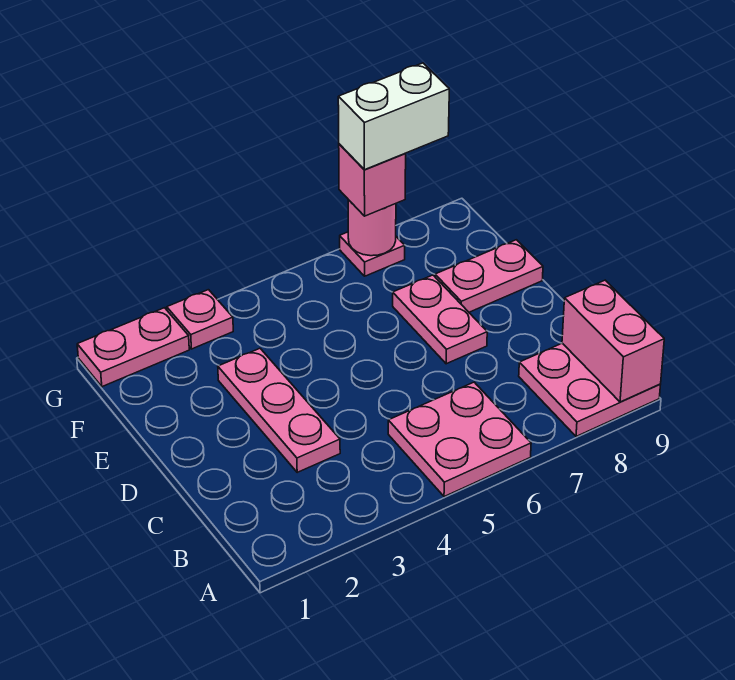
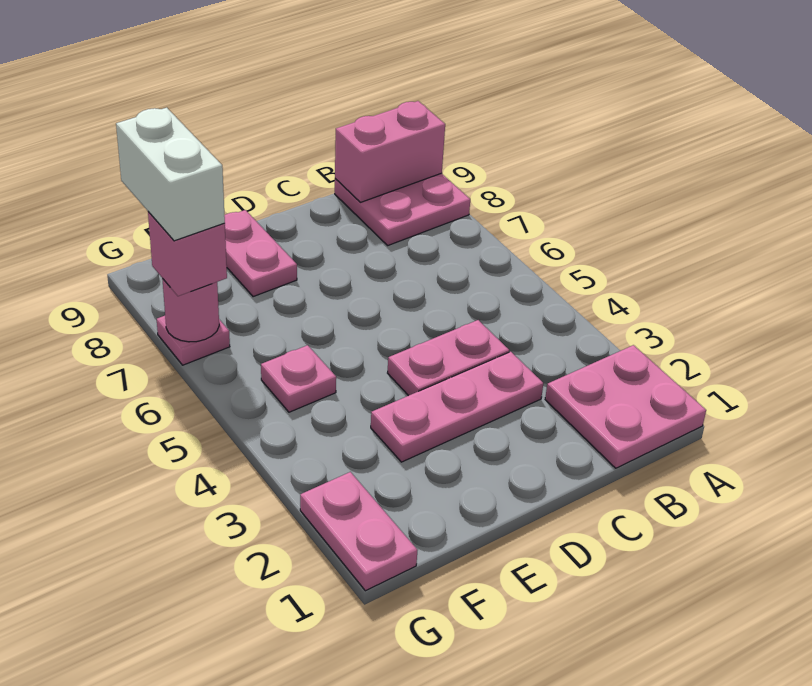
pink 2x2 plate [388,382,531,497] -> pink 2x2 plate moved to [545,345,706,468]
pink 1x2 plate [393,275,487,364] -> pink 1x2 plate moved to [388,320,509,396]
pink 1x1 plate [167,290,233,349] -> pink 1x1 plate moved to [261,345,336,412]

